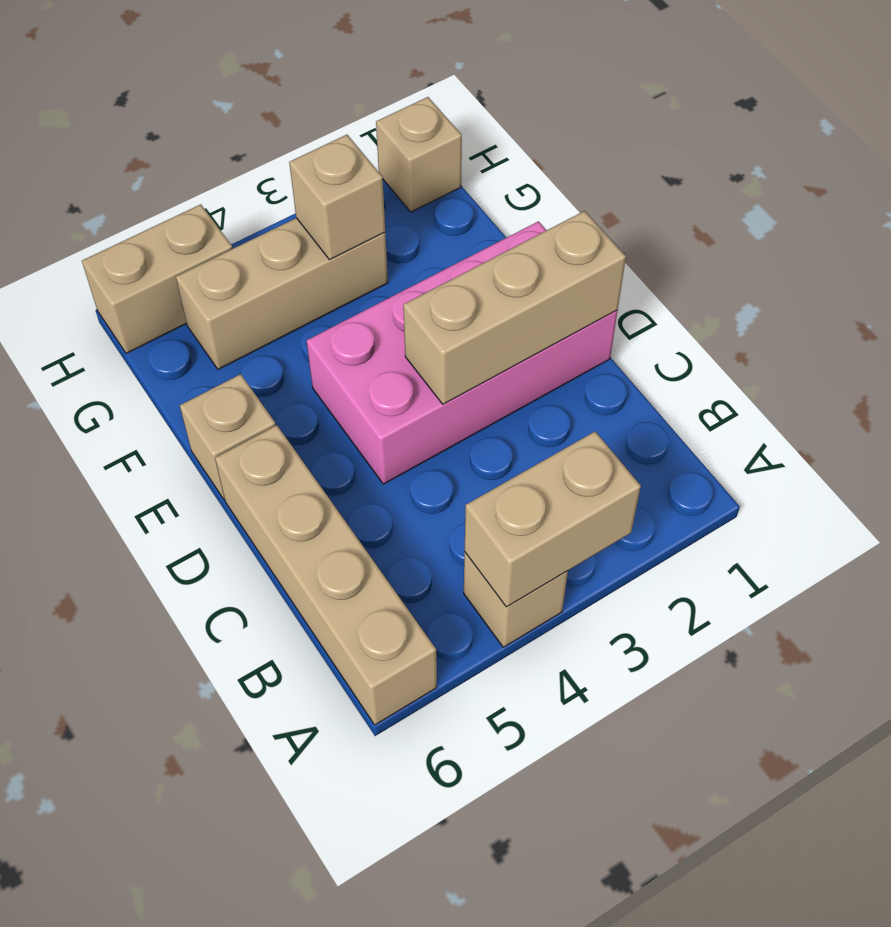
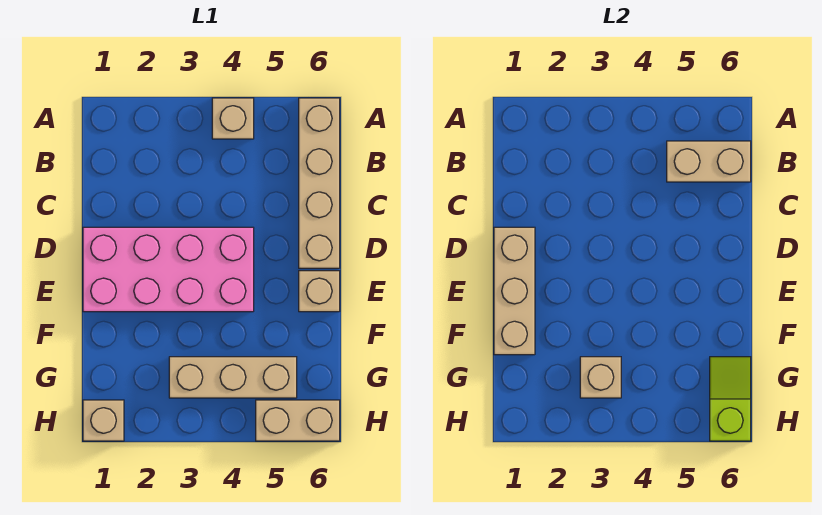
tan 1x2 brick [465,431,641,607] -> tan 1x2 brick moved to [667,141,751,182]
tan 1x3 brick [403,211,626,404] -> tan 1x3 brick turned to [494,227,535,355]
none -> lime 1x2 slope [710,357,751,441]

